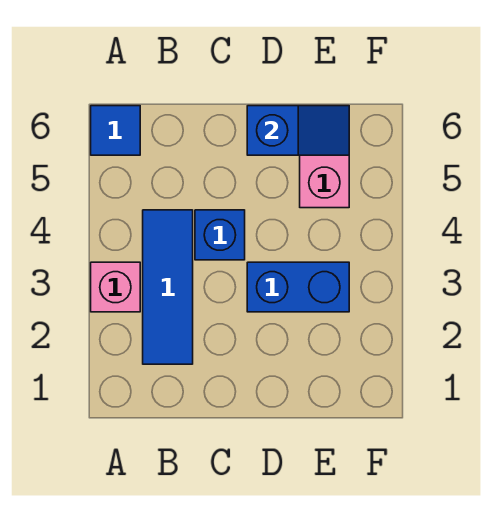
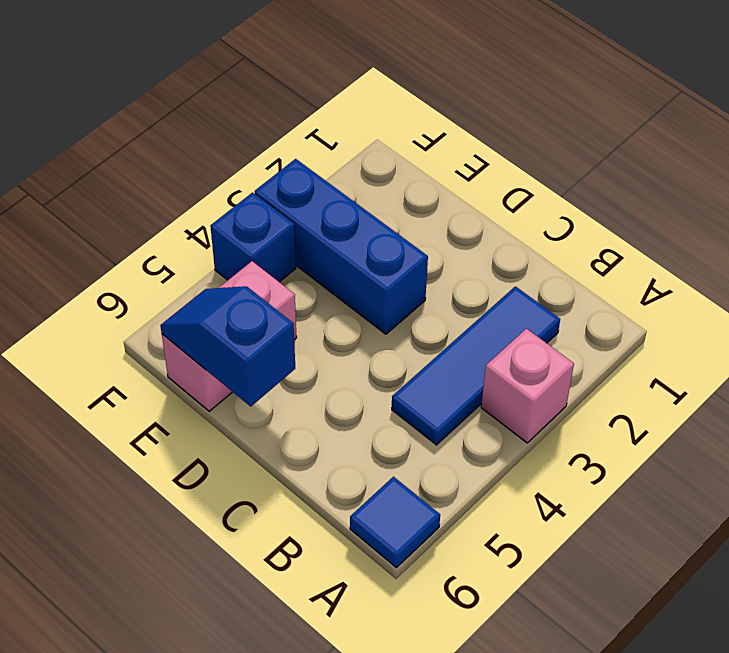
blue 1x1 brick [195,210,245,260] -> blue 1x1 brick moved to [210,192,296,282]
blue 1x2 brick [247,262,349,312] -> blue 1x3 brick [255,159,428,334]

